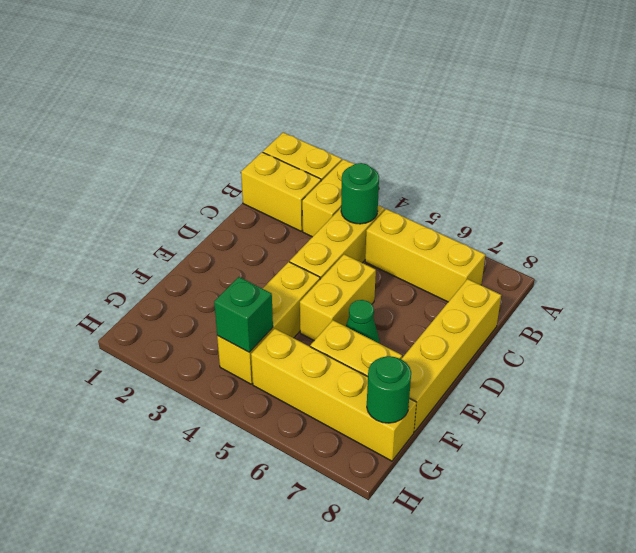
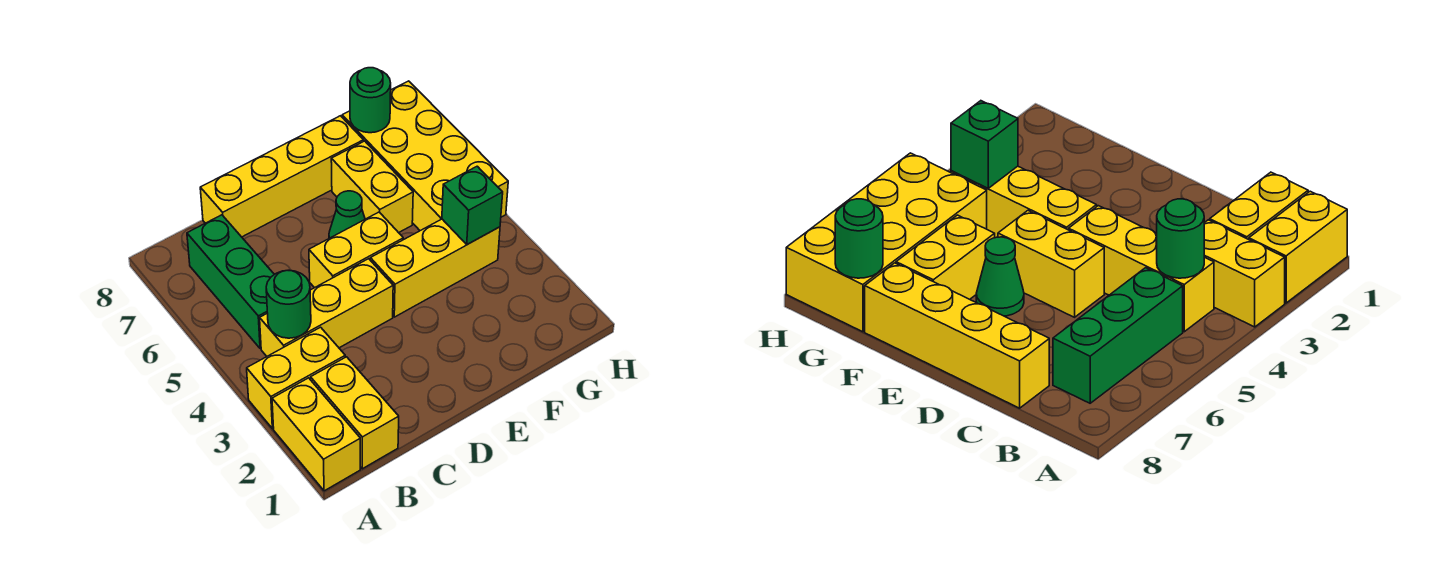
yellow 1x3 brick [365,209,485,302] -> green 1x3 brick [187,215,274,349]
yellow 1x4 brick [251,329,416,461] -> yellow 2x4 brick [342,81,508,231]

